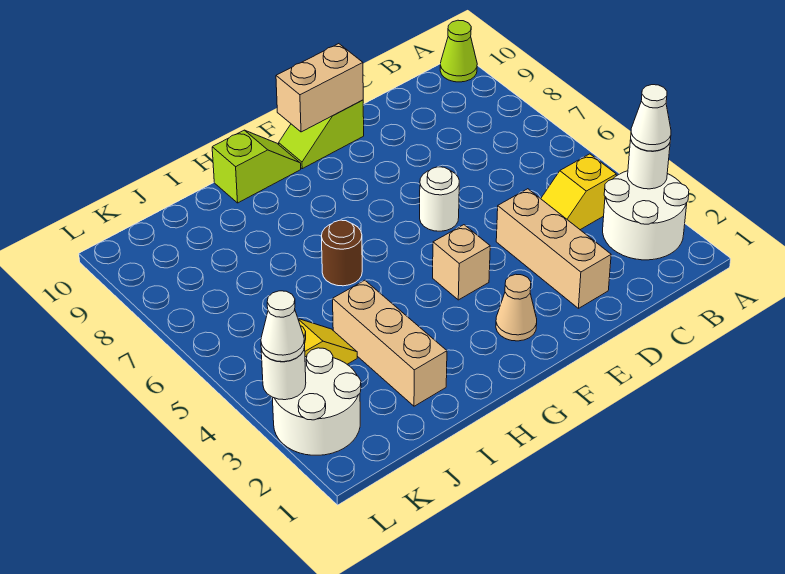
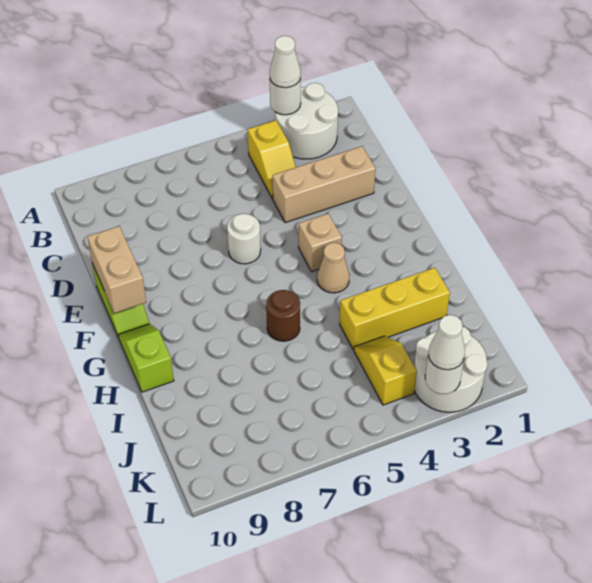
lime 1x1 cone [440,20,477,82] -> none
tan 1x1 cone [496,274,537,341] -> tan 1x1 cone moved to [317,243,350,293]
tan 1x3 brick [333,280,447,406] -> yellow 1x3 brick [340,268,450,350]

